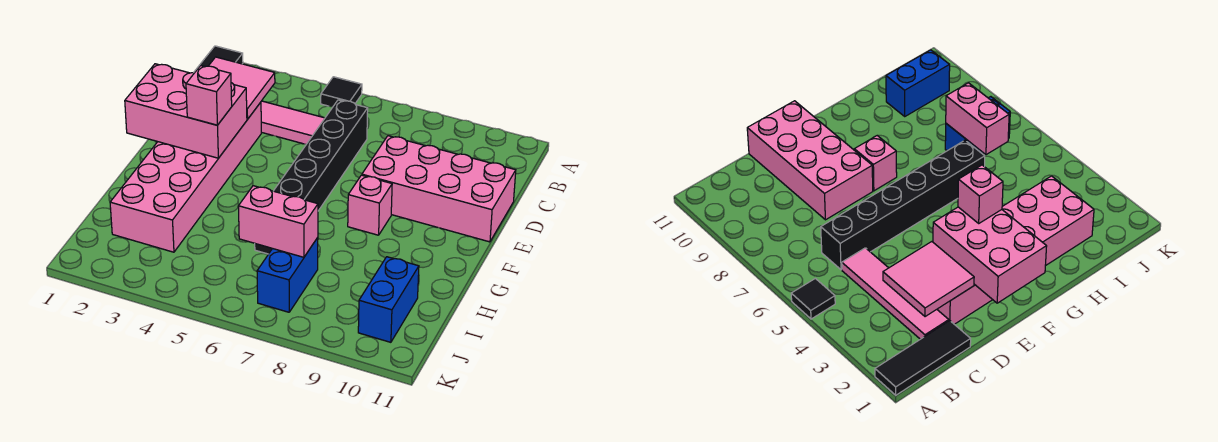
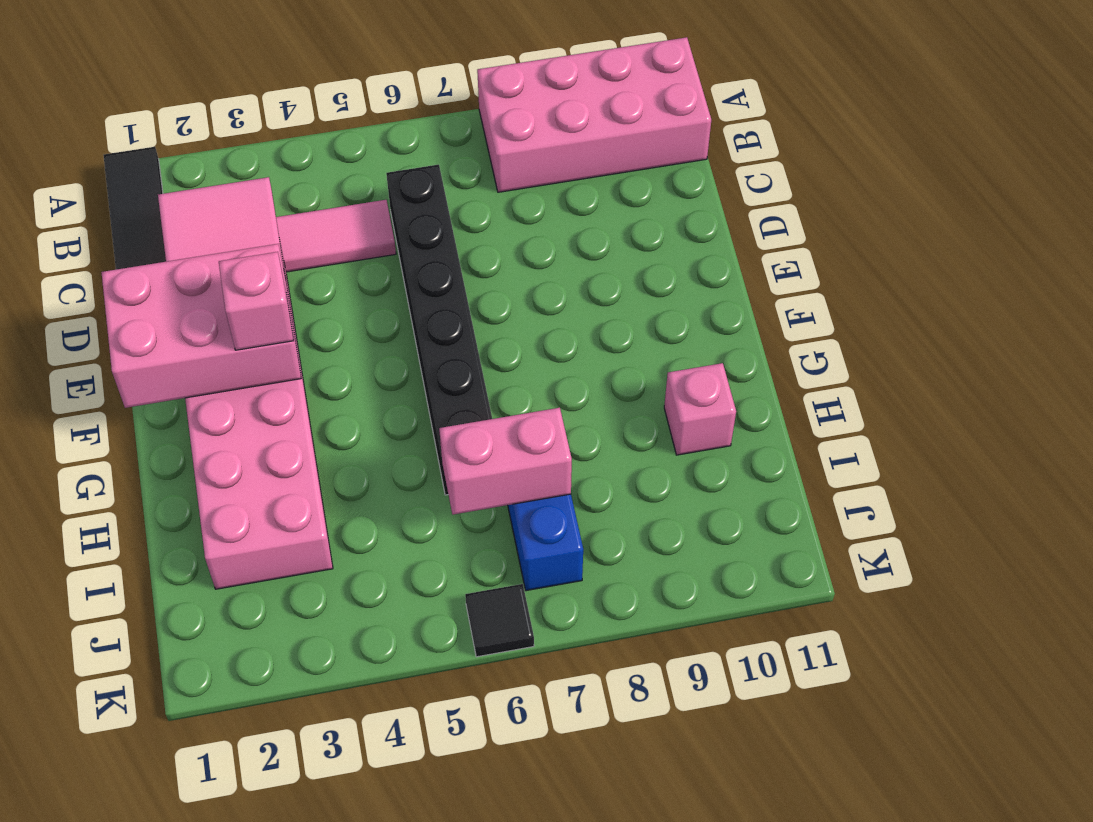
black 1x1 tile [321,77,362,107] -> black 1x1 tile moved to [465,584,534,657]
pink 2x4 brick [362,136,516,242] -> pink 2x4 brick moved to [477,37,711,192]
pink 1x1 brick [348,175,392,235] -> pink 1x1 brick moved to [664,363,736,455]
blue 1x2 brick [358,257,419,342] -> none

